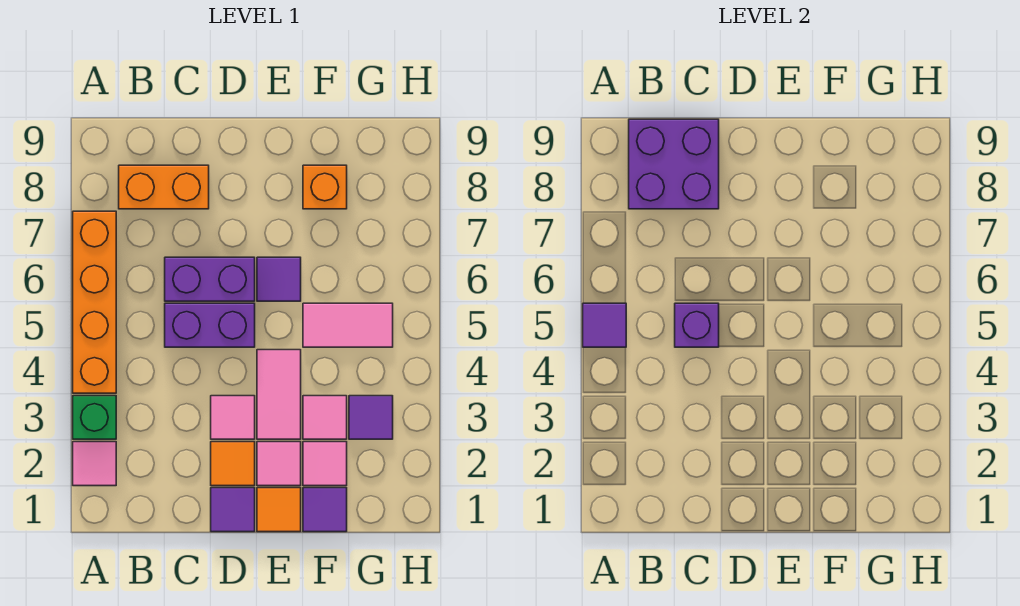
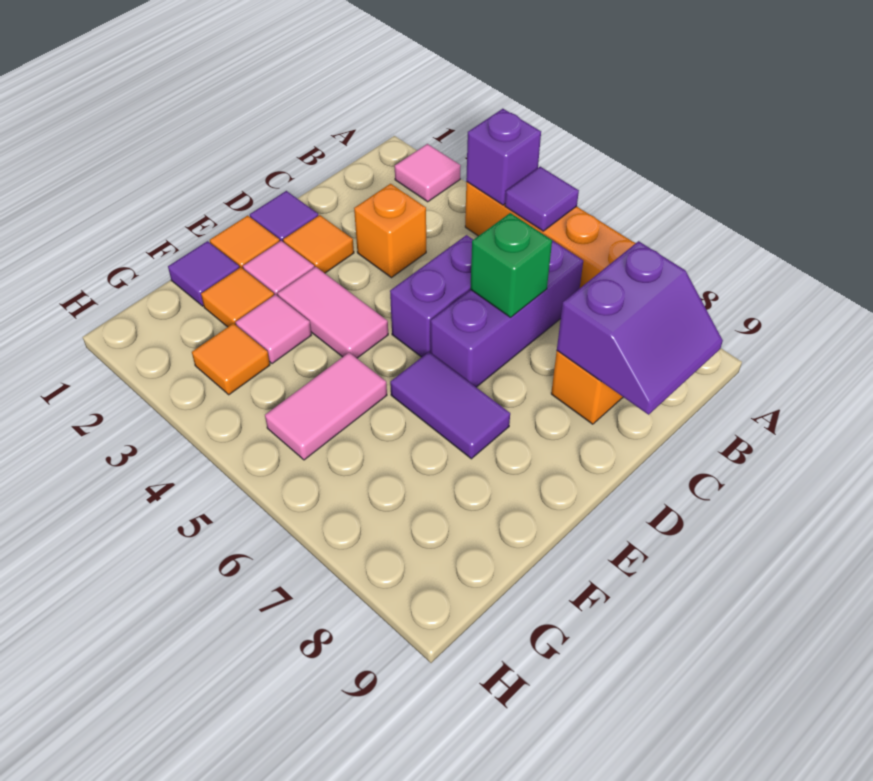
green 1x1 brick [73,396,116,439] -> green 1x1 brick moved to [471,213,552,317]
purple 2x2 brick [629,119,719,209] -> purple 2x2 slope [557,241,723,415]
purple 1x1 brick [675,303,719,347] -> purple 1x1 brick moved to [466,109,541,205]
purple 1x2 brick [165,257,255,301] -> purple 1x3 brick [431,240,583,387]
pink 1x1 tile [211,396,255,439] -> none
purple 1x1 tile [257,257,301,301] -> purple 1x2 tile [390,352,510,459]
pink 1x1 tile [303,442,347,486] -> orange 1x1 tile [201,267,274,327]
orange 1x1 brick [303,165,347,209] -> orange 1x1 brick moved to [354,184,426,278]
purple 1x1 tile [349,396,393,439] -> orange 1x1 tile [192,323,270,395]

